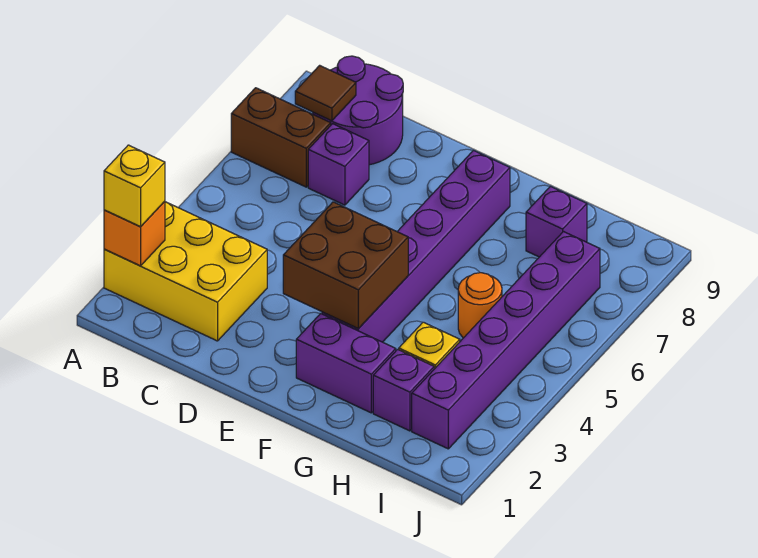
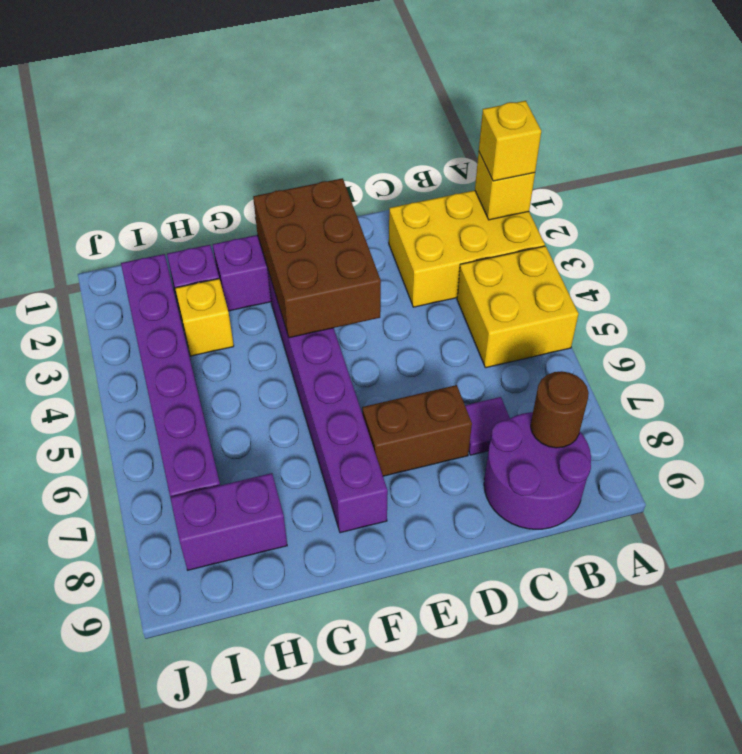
orange 1x1 brick [104,201,165,266] -> yellow 1x1 brick [475,152,535,220]
none -> yellow 2x2 brick [457,246,578,368]
brown 1x2 brick [231,88,331,187] -> brown 1x2 brick moved to [362,385,472,476]
brown 1x1 tile [295,65,356,121] -> brown 1x1 round brick [531,371,589,448]
purple 1x1 brick [308,124,369,205] -> purple 1x1 tile [465,397,510,455]
brown 2x2 brick [283,202,408,329] -> brown 2x3 brick [253,178,381,338]
orange 1x1 round brick [458,273,502,338] -> none
purple 1x1 brick [526,186,587,257] -> purple 1x2 brick [170,473,287,570]

